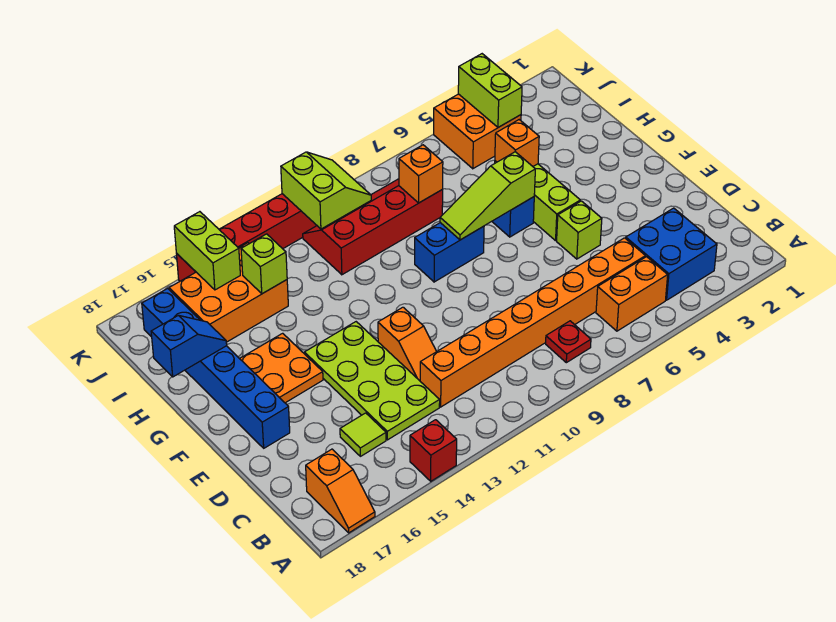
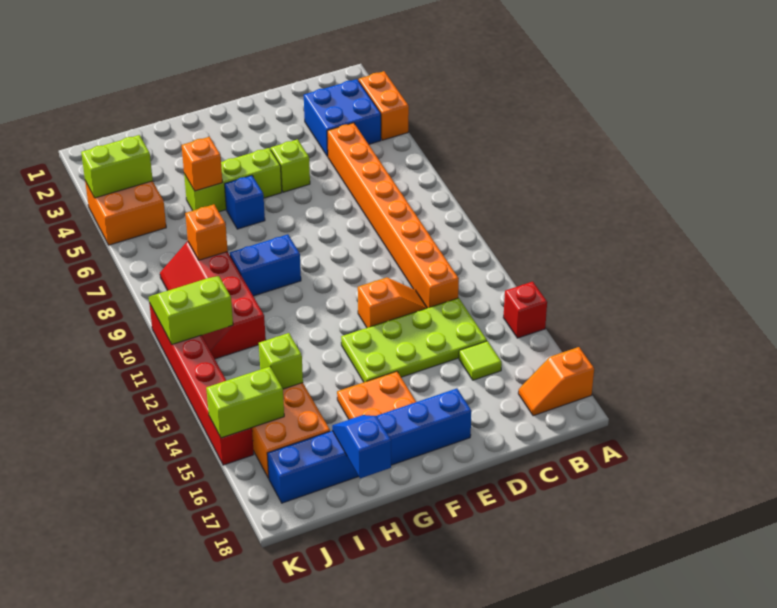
orange 1x2 slope [306,449,375,533] -> orange 1x2 slope turned to [518,347,594,416]
orange 1x2 brick [596,257,668,331] -> orange 1x2 brick moved to [359,71,409,140]
red 1x1 plate [546,321,591,363] -> none
lime 1x3 slope [440,152,535,240] -> none
blue 1x2 brick [415,223,484,282] -> blue 1x2 brick turned to [230,234,301,296]

